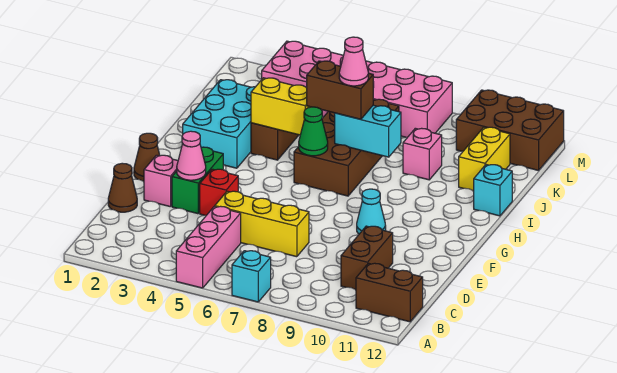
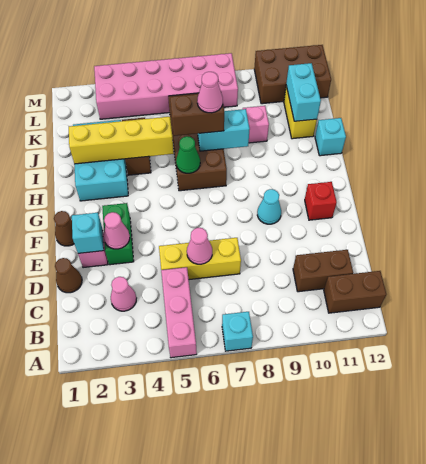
none -> pink 1x1 cone [111,277,136,311]
brown 1x2 brick [341,226,393,290] -> brown 1x2 brick turned to [293,250,353,292]
none -> pink 1x1 cone [187,228,212,264]
none -> cyan 1x1 brick [72,213,104,253]
red 1x1 brick [200,169,238,215] -> red 1x1 brick moved to [305,182,337,220]
yellow 1x2 brick [251,78,310,135] -> yellow 1x4 brick [69,117,174,164]
none -> cyan 1x2 brick [286,63,321,121]

